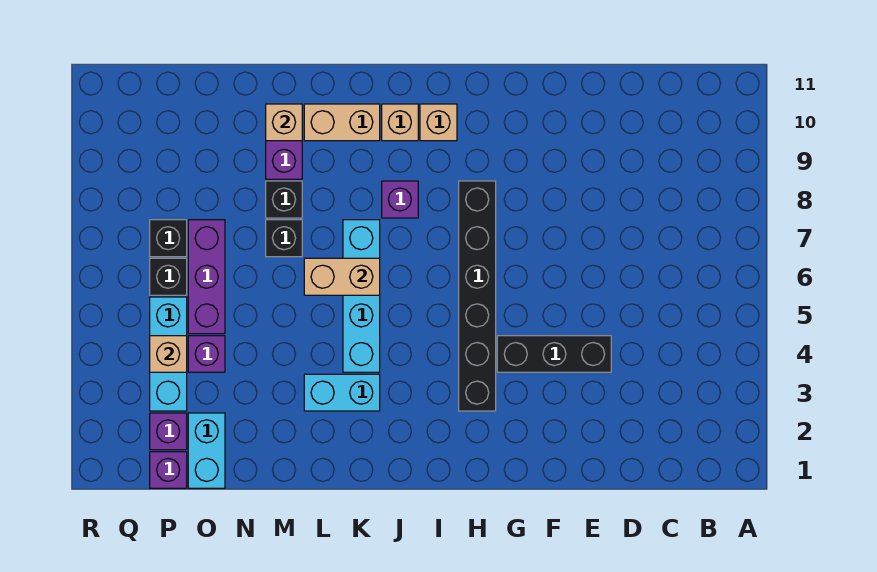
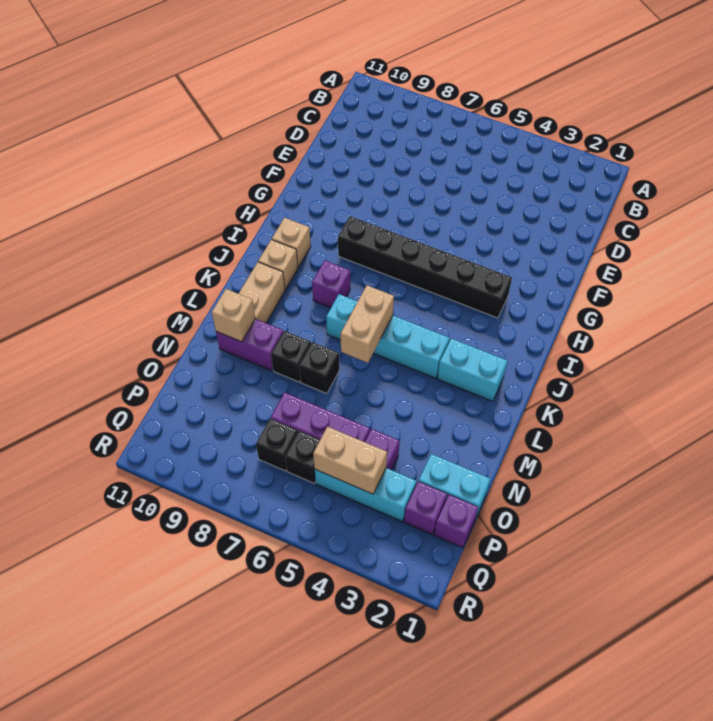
black 1x3 brick [497,336,611,372] -> none
cyan 1x2 brick [304,374,380,411] -> cyan 1x2 brick turned to [437,338,507,401]
tan 1x1 brick [150,336,187,372] -> tan 1x2 brick [313,427,387,494]

